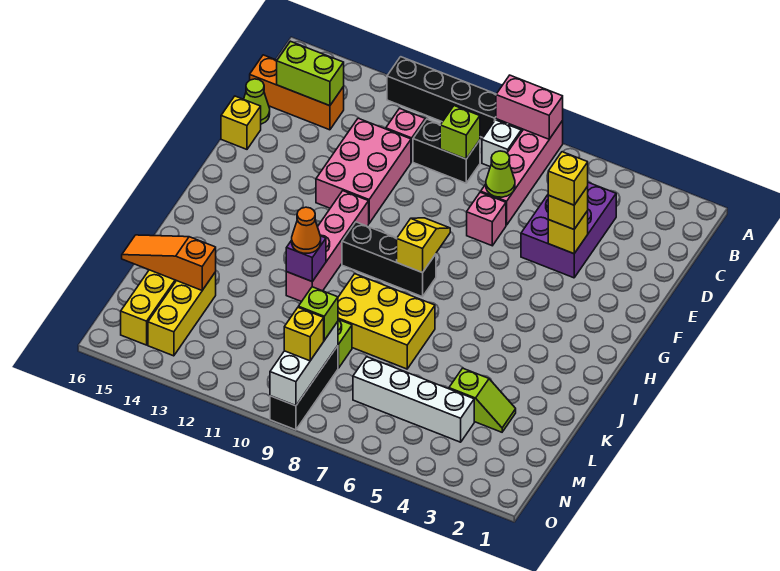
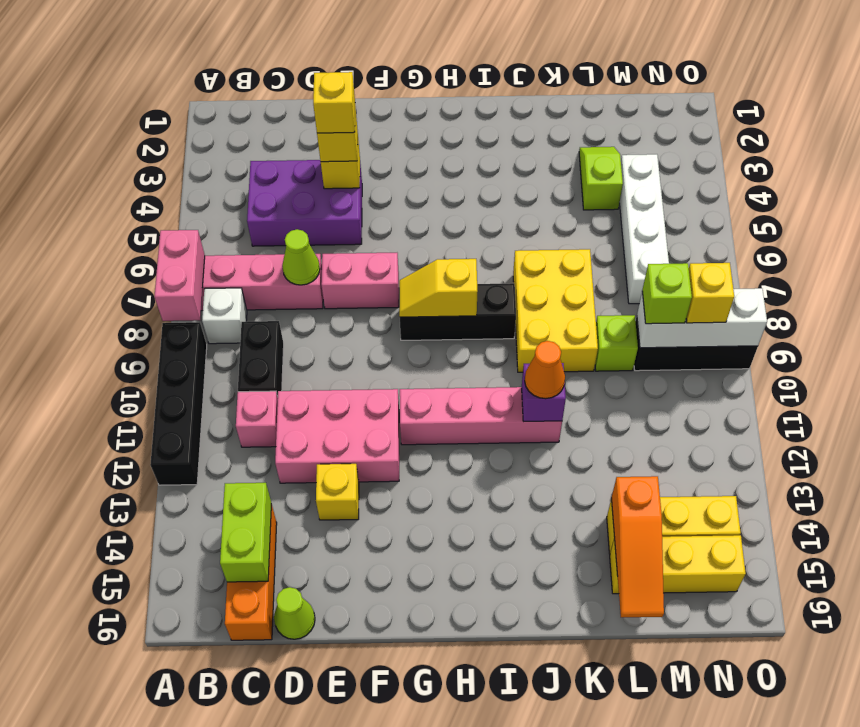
lime 1x1 brick [440,106,480,159] -> none
pink 1x1 brick [467,192,506,246] -> pink 1x2 brick [321,253,399,309]
yellow 1x1 brick [221,96,261,149] -> yellow 1x1 brick moved to [316,464,359,520]
black 1x3 brick [342,222,436,297] -> black 1x3 brick turned to [400,283,516,340]

